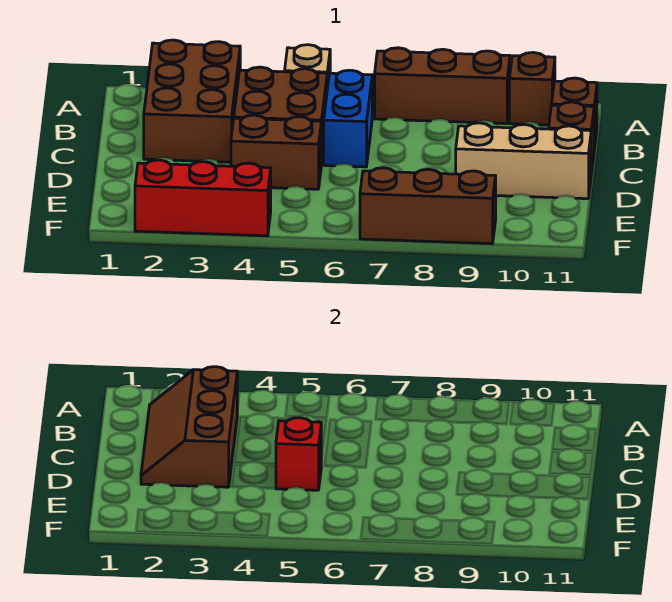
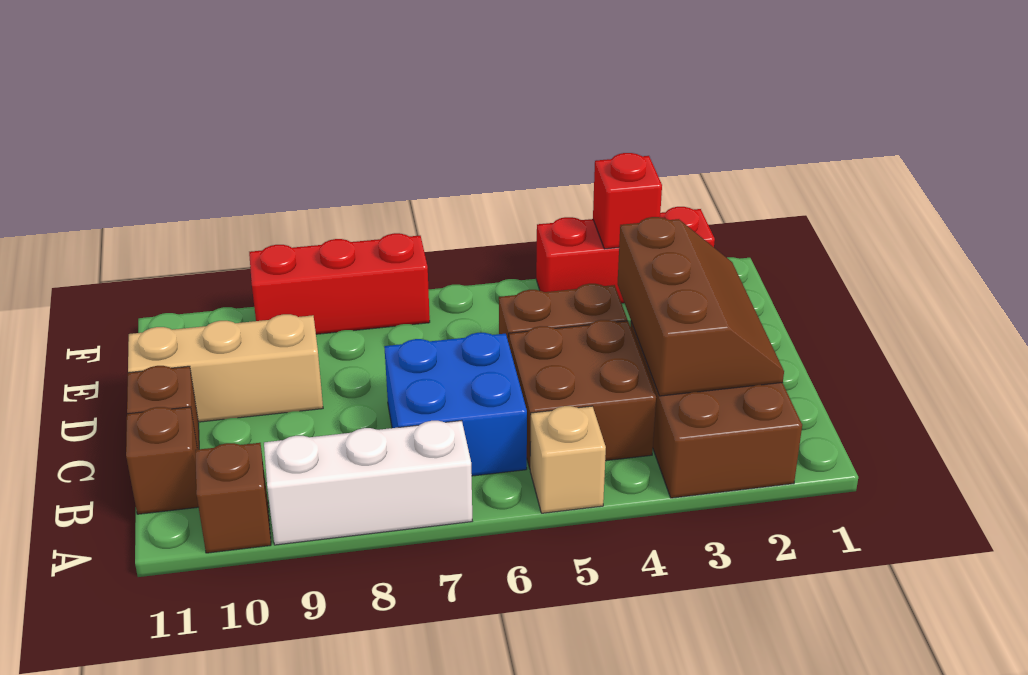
brown 1x3 brick [375,48,510,124] -> white 1x3 brick [264,421,472,545]
blue 1x2 brick [324,70,372,167] -> blue 2x2 brick [384,333,527,476]
red 1x1 brick [276,418,321,490] -> red 1x1 brick moved to [593,153,662,249]
brown 1x3 brick [360,168,496,244] -> red 1x3 brick [249,233,430,334]

